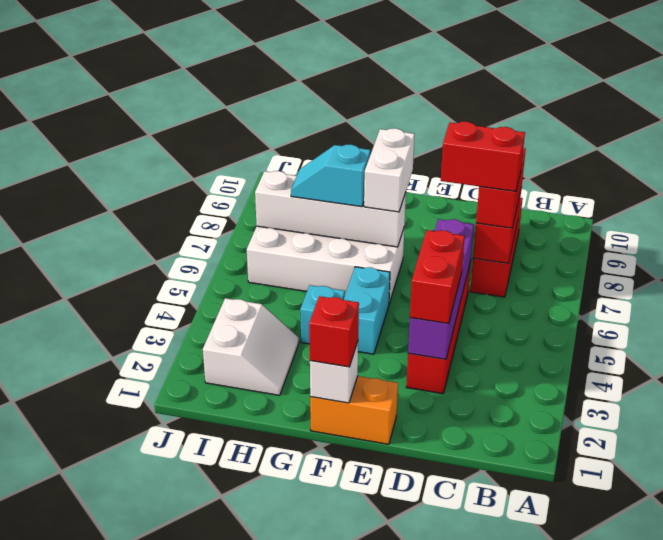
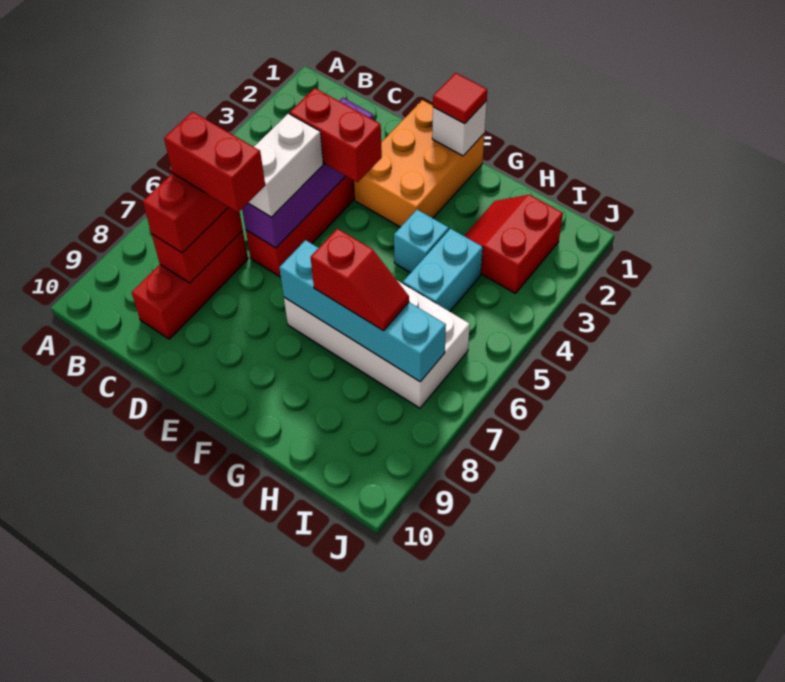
red 1x2 brick [410,230,464,324] -> red 1x2 brick turned to [290,88,382,182]
orange 1x2 brick [310,376,398,444] -> orange 2x3 brick [354,100,484,227]
red 1x1 brick [309,296,359,367] -> red 1x1 tile [433,73,487,124]
cyan 1x2 brick [344,267,390,354] -> cyan 1x2 brick moved to [403,229,483,311]
white 1x4 brick [255,171,406,247] -> cyan 1x4 brick [279,240,446,382]
white 1x2 brick [364,128,415,212] -> white 1x2 brick moved to [248,114,323,217]
cyan 1x2 slope [291,145,370,207] -> red 1x2 slope [311,229,409,331]
white 2x2 slope [203,298,299,395] -> red 2x2 slope [464,195,563,294]

